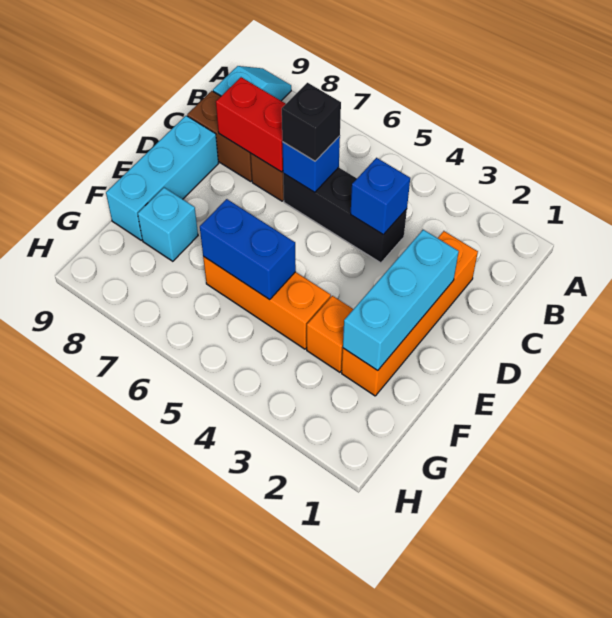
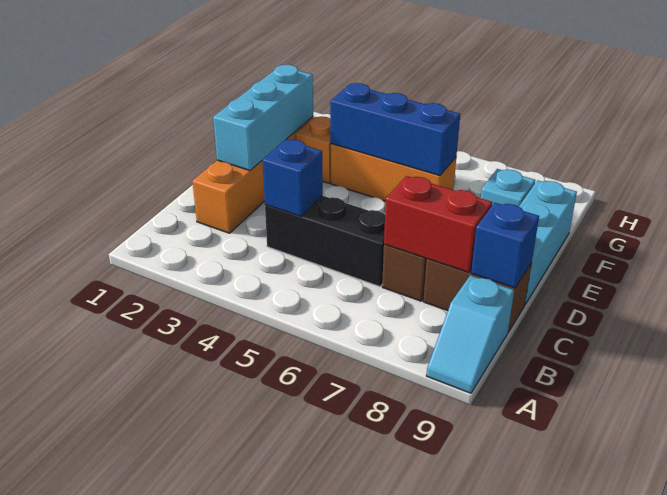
blue 1x1 brick [282,136,340,192] -> blue 1x1 brick moved to [471,203,539,288]
black 1x1 brick [282,83,341,161] -> none
blue 1x2 brick [200,199,296,300] -> blue 1x3 brick [330,83,460,176]

